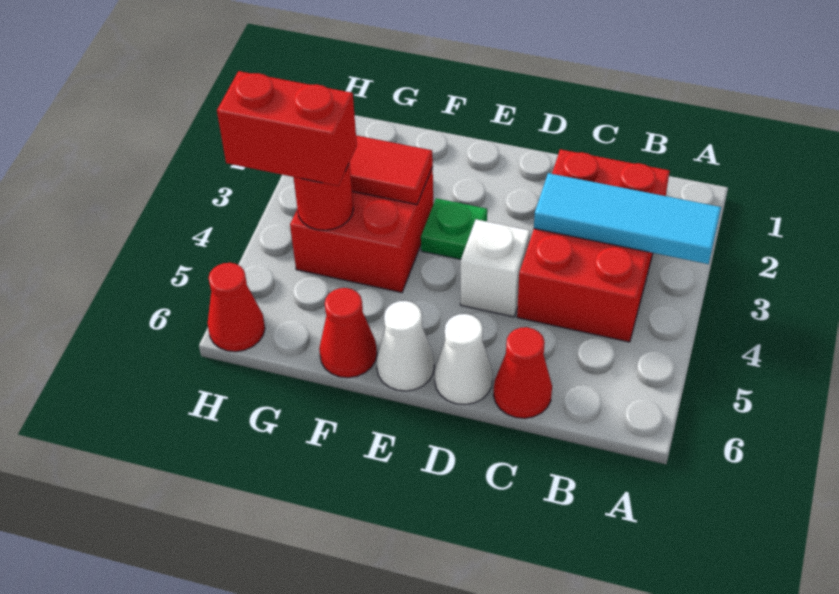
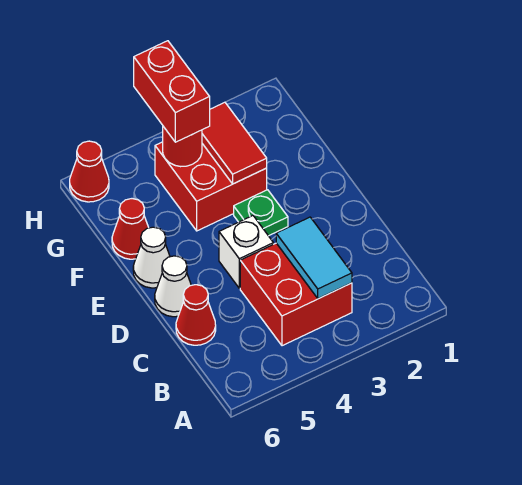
cyan 1x3 tile [534,173,721,264] -> cyan 1x2 tile [276,217,352,299]
red 2x3 brick [517,149,670,342] -> red 2x2 brick [240,243,352,346]

